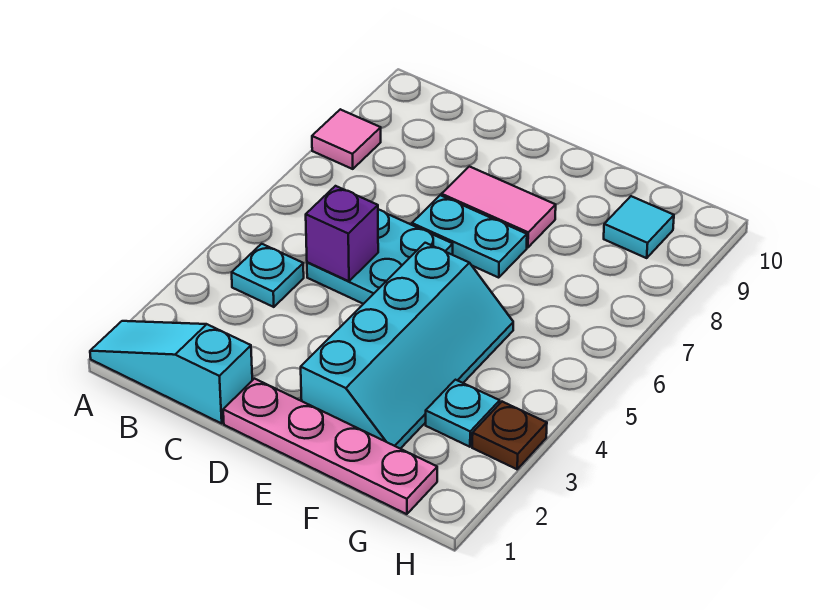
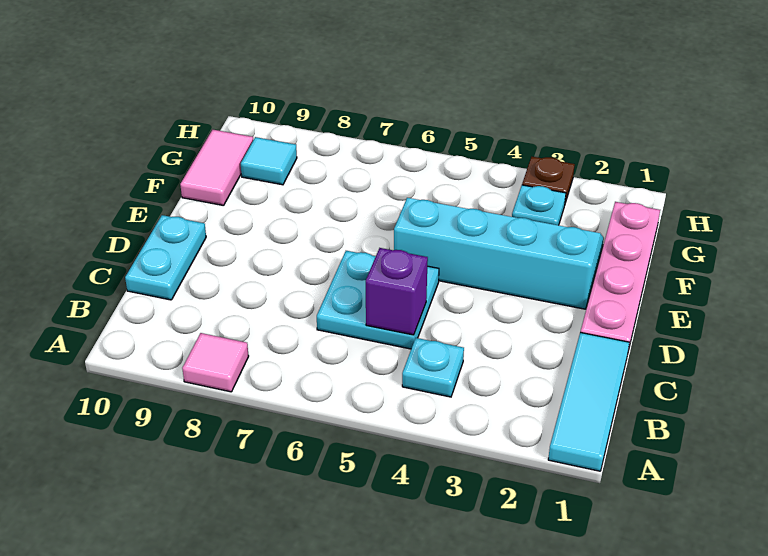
cyan 1x3 slope [90,321,252,423] -> cyan 1x3 tile [548,332,630,471]
cyan 1x2 plate [412,195,527,277] -> cyan 1x2 plate moved to [125,215,206,300]
pink 1x2 tile [442,167,556,248] -> pink 1x2 tile moved to [180,130,253,206]

